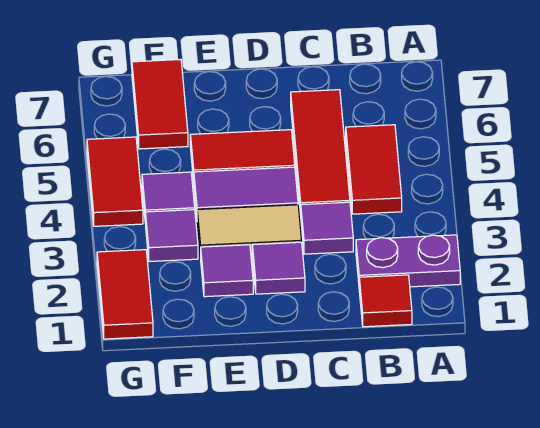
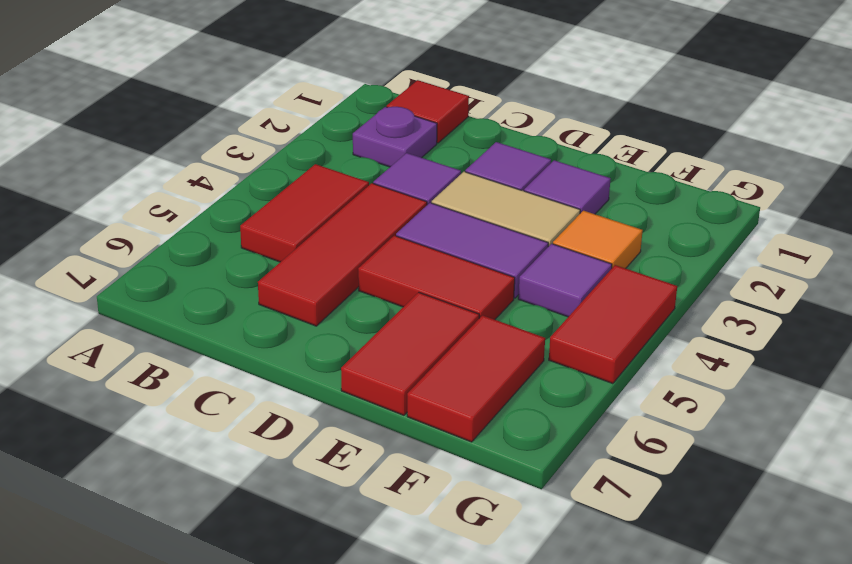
purple 1x2 plate [356,235,460,287] -> purple 1x1 plate [353,107,437,167]
purple 1x1 tile [146,210,198,262] -> orange 1x1 tile [553,211,643,268]
red 1x2 tile [97,250,153,339] -> red 1x2 tile moved to [341,292,479,415]

